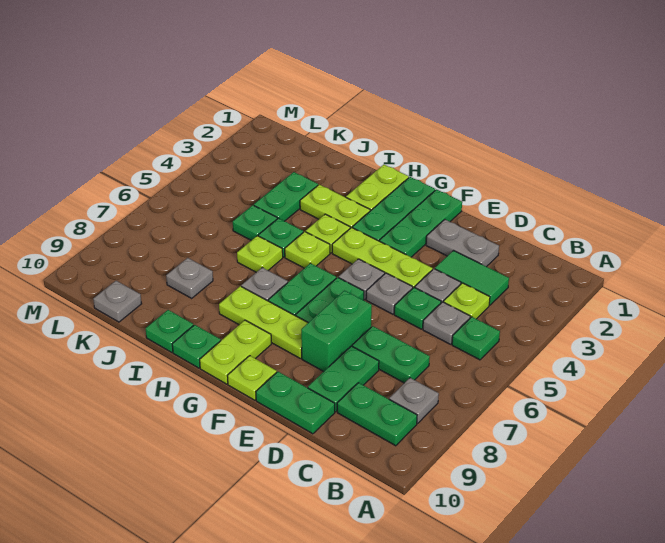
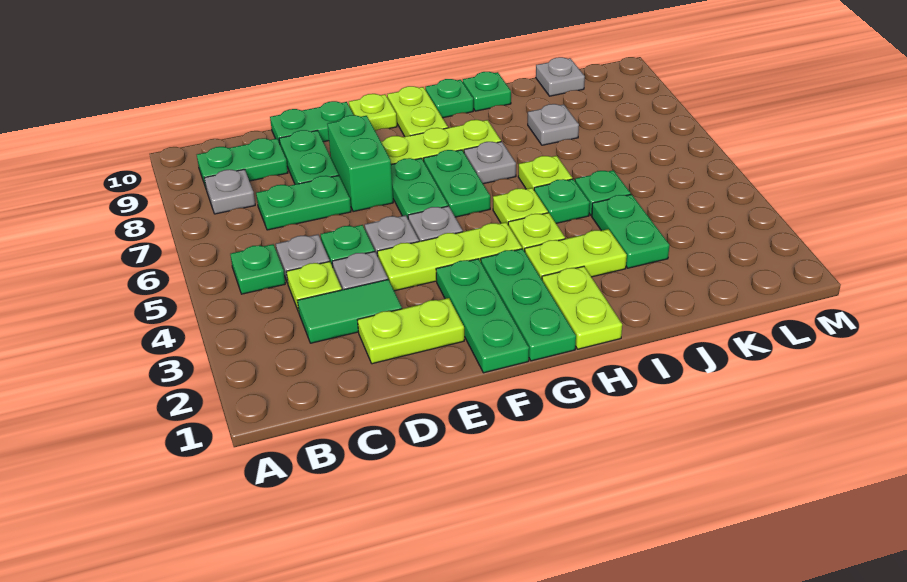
grey 1x2 plate [426,220,499,267] -> lime 1x2 plate [357,298,464,364]

